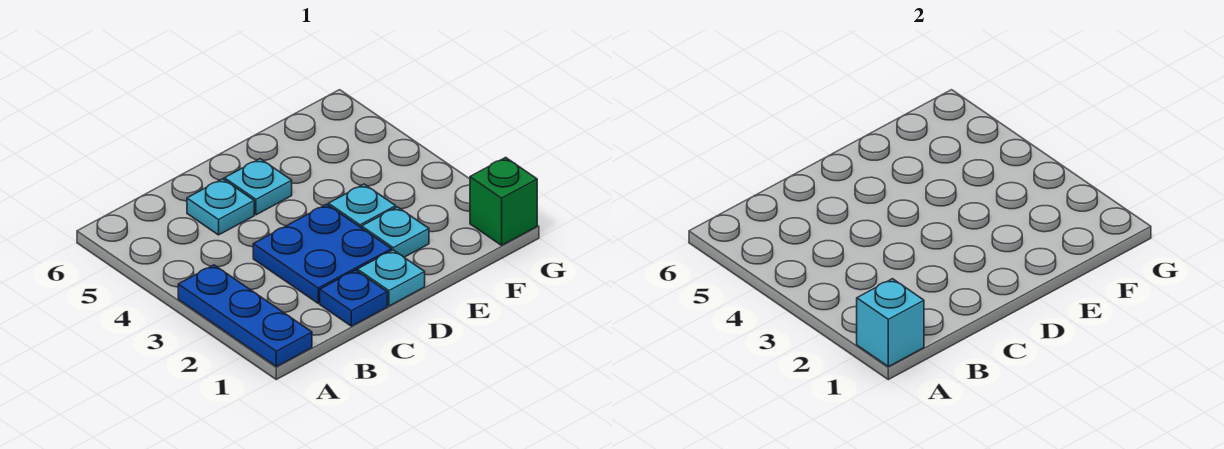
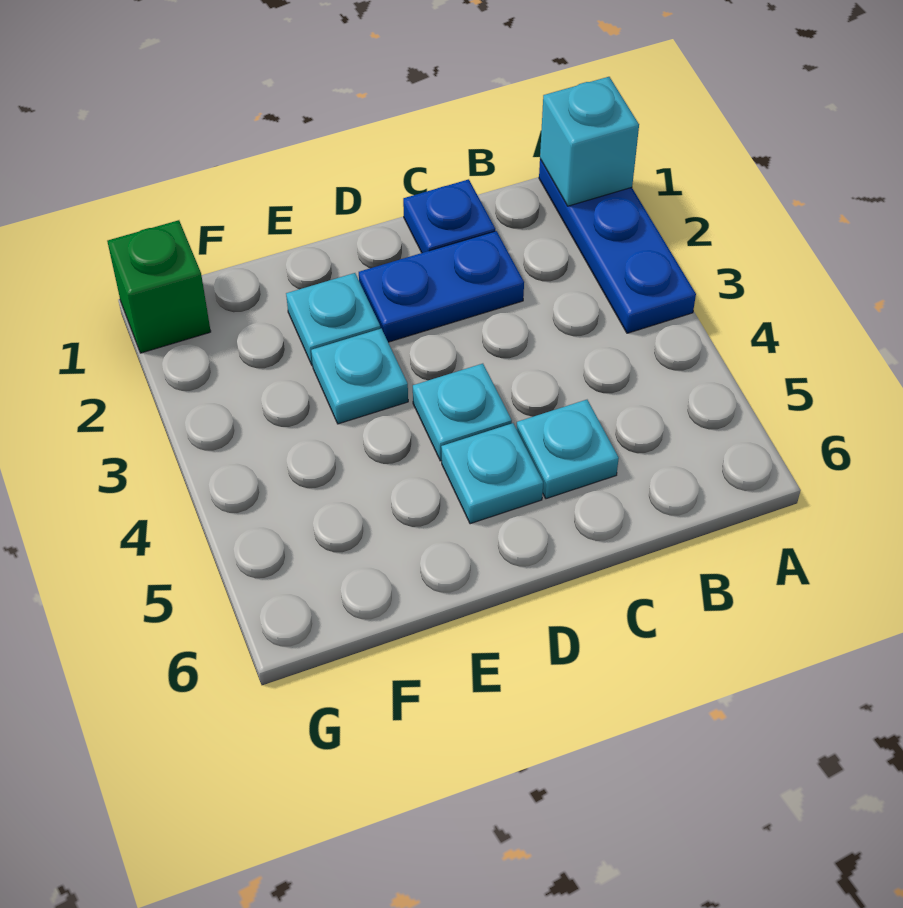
blue 2x2 plate [253,204,391,303] -> blue 1x2 plate [359,231,524,342]
cyan 1x1 plate [357,250,425,306] -> cyan 1x1 plate moved to [413,364,512,461]

